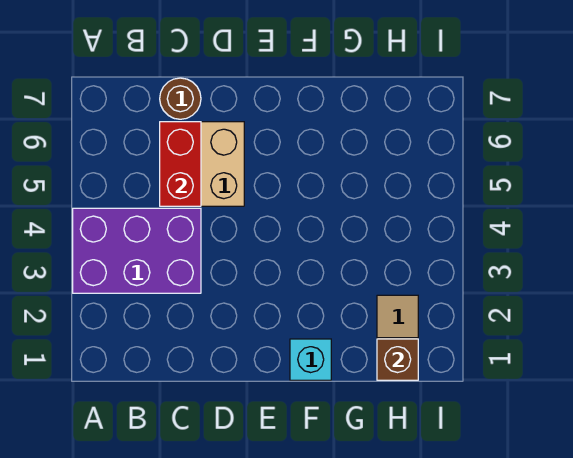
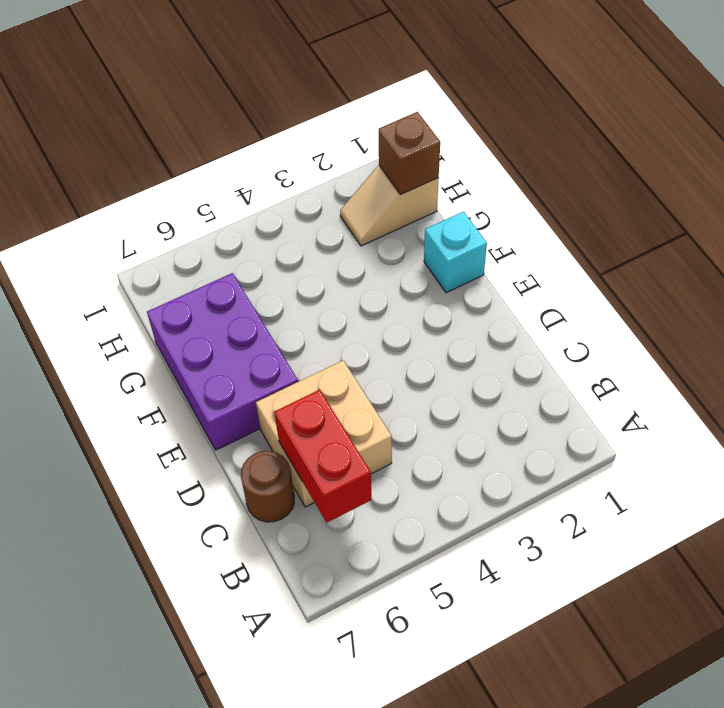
purple 2x3 brick [73,208,201,293] -> purple 2x3 brick moved to [147,273,298,450]
red 1x2 brick [160,122,201,206] -> red 1x2 brick turned to [274,390,372,522]

